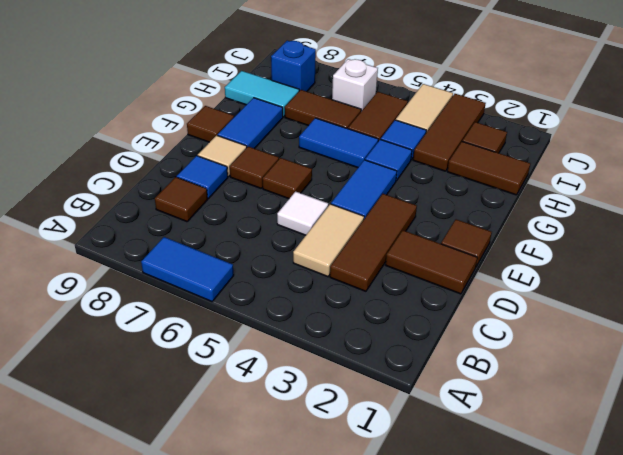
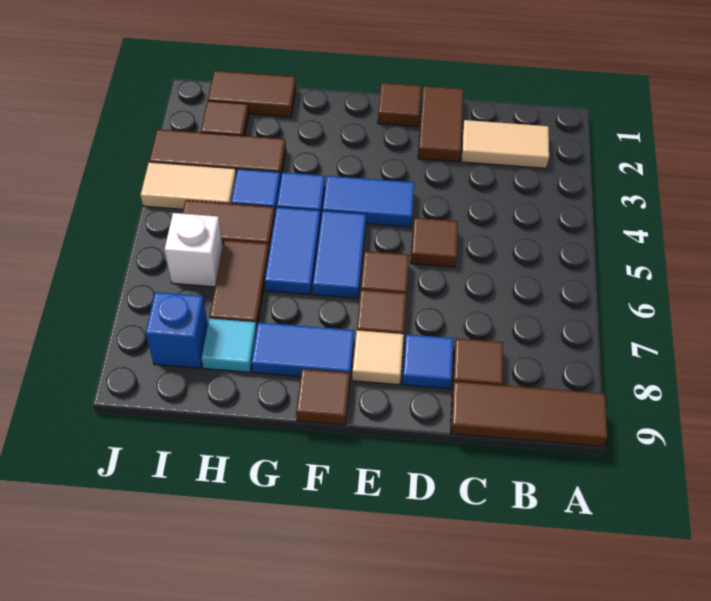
blue 1x2 tile [141,237,234,302] -> blue 1x2 tile moved to [313,211,366,298]
brown 1x3 tile [330,194,417,291] -> brown 1x3 tile moved to [451,381,607,447]
tan 1x2 tile [293,204,364,277] -> tan 1x2 tile moved to [461,120,549,168]
white 1x1 tile [277,191,328,235] -> brown 1x1 tile [411,218,458,267]
brown 1x2 tile [447,142,530,195] -> brown 1x2 tile turned to [208,71,296,117]
cyan 1x2 tile [225,71,299,117] -> cyan 1x1 tile [201,318,257,372]

